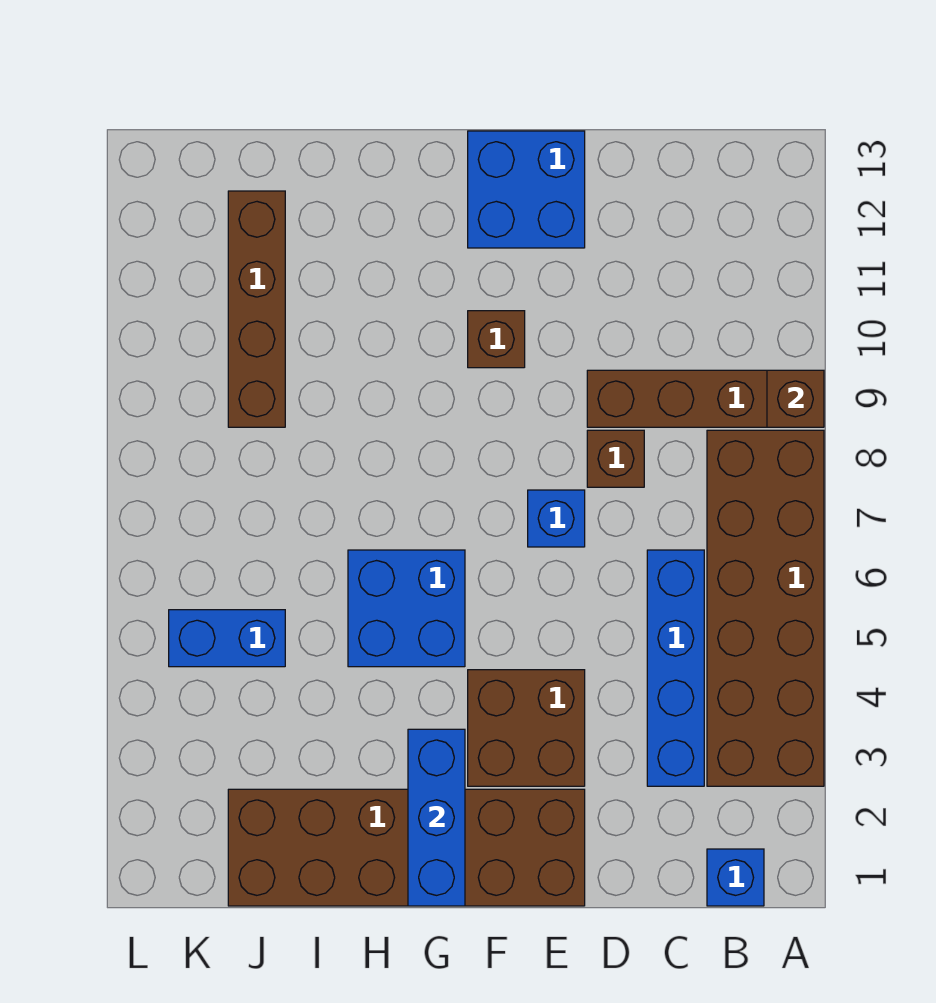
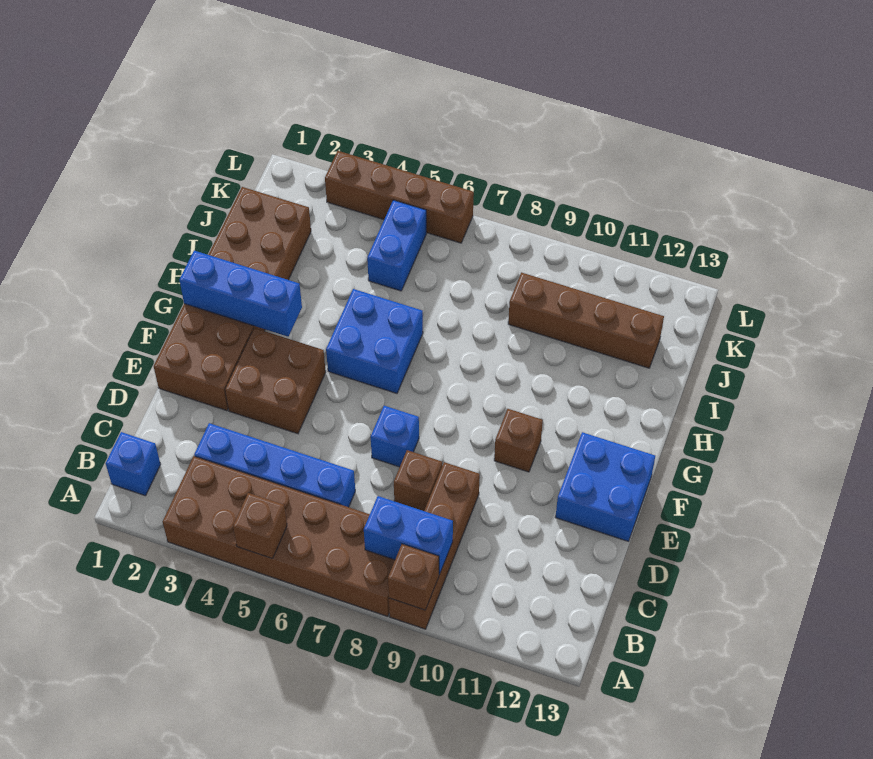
none -> brown 1x1 brick [233,493,287,559]
none -> blue 1x2 brick [364,496,453,575]
none -> brown 1x4 brick [325,151,474,243]

